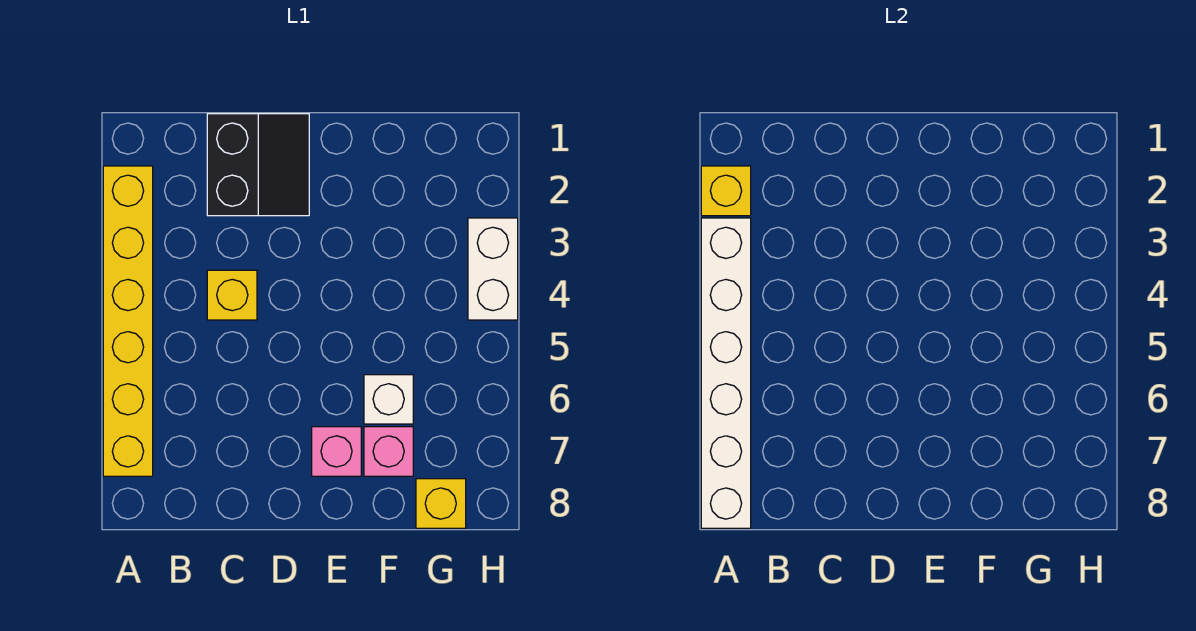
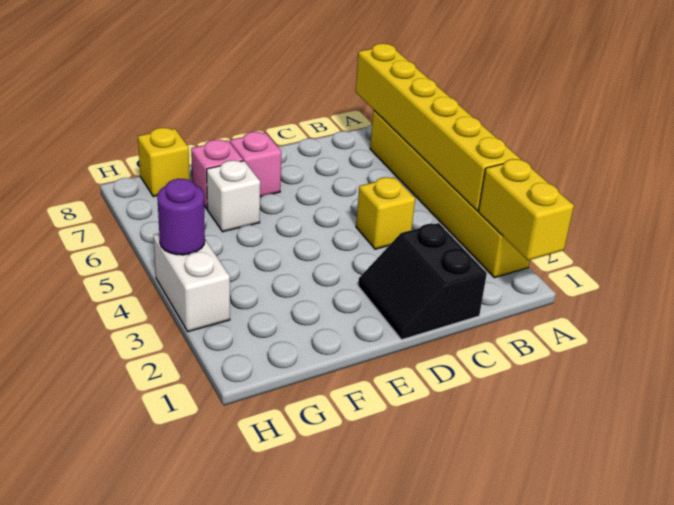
yellow 1x1 brick [701,166,751,216] -> yellow 1x2 brick [479,159,574,261]
white 1x6 brick [701,218,751,528] -> yellow 1x6 brick [356,44,520,211]
none -> purple 1x1 round brick [157,179,205,255]

